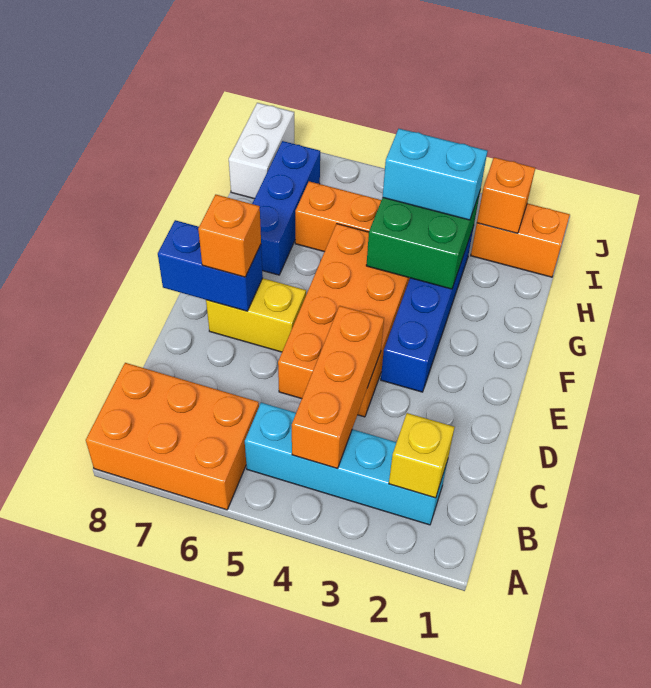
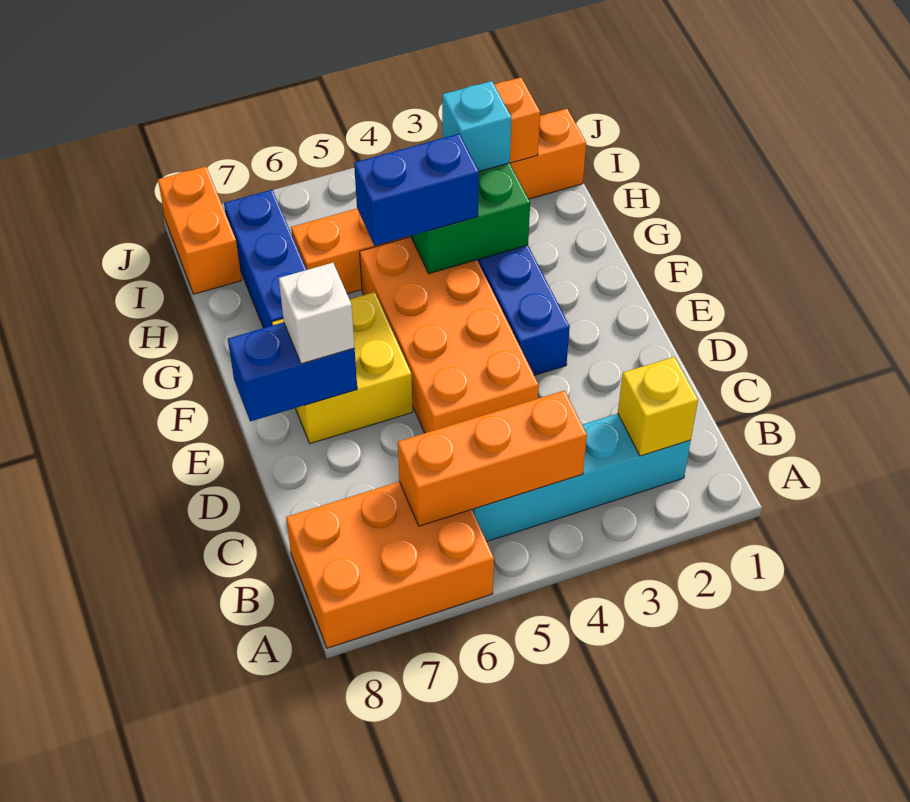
orange 1x3 brick [292,306,384,469] -> orange 1x3 brick turned to [398,390,587,526]
yellow 1x2 brick [206,278,306,352] -> yellow 2x2 brick [272,292,413,444]
orange 1x1 brick [198,195,261,277] -> white 1x1 brick [279,263,355,364]
none -> blue 1x2 brick [354,134,479,246]
cyan 1x2 brick [383,129,487,220] -> cyan 1x1 brick [442,81,512,171]
white 1x2 brick [229,103,294,199] -> orange 1x2 brick [158,166,242,294]

